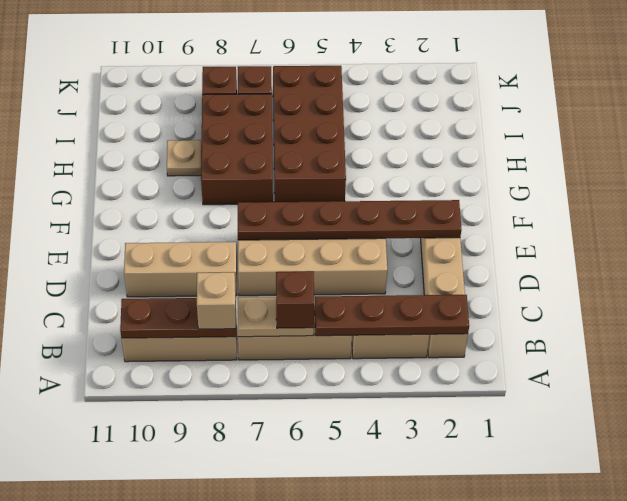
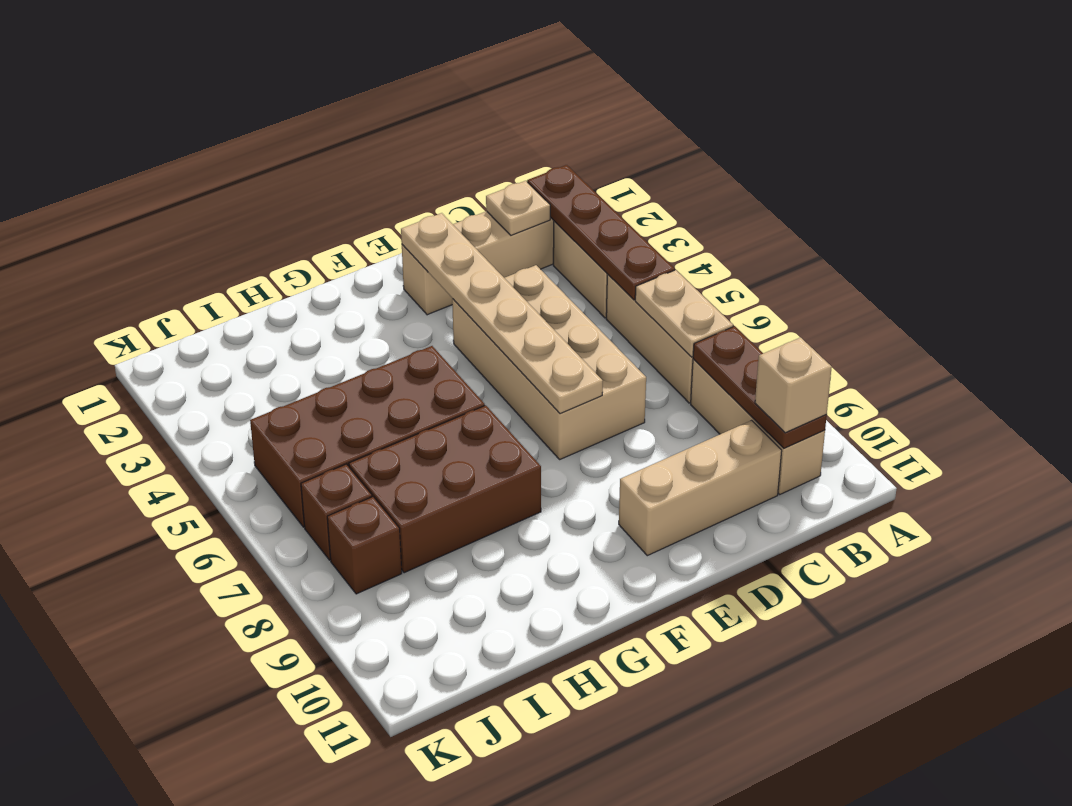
brown 1x1 brick [276,271,314,328] -> none
tan 1x1 brick [197,272,236,329] -> tan 1x1 brick moved to [755,338,832,433]
tan 1x3 brick [124,242,237,297] -> tan 1x3 brick turned to [619,420,782,556]
brown 1x6 plate [238,200,461,240] -> tan 1x6 plate [401,213,603,414]
tan 1x1 plate [167,140,202,176] -> tan 1x1 plate moved to [486,181,550,236]

